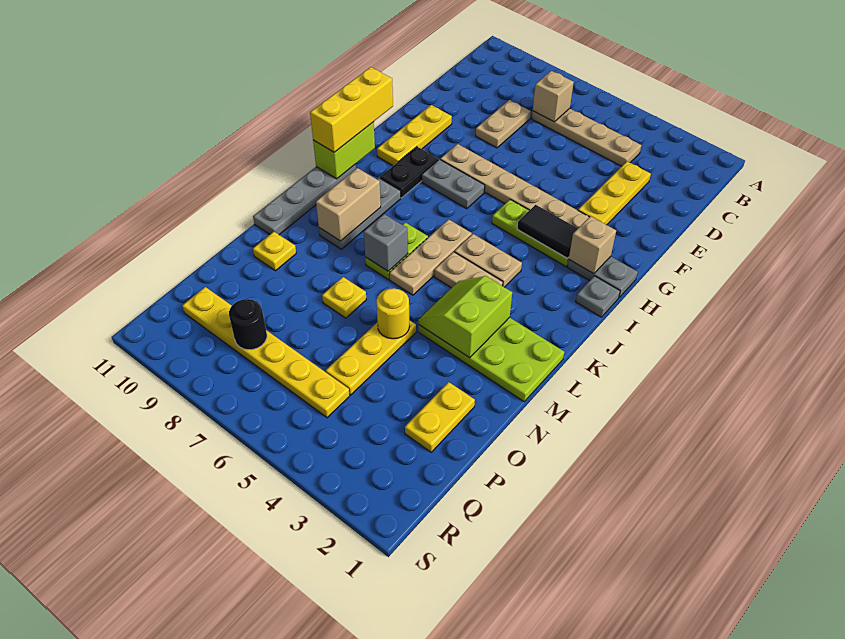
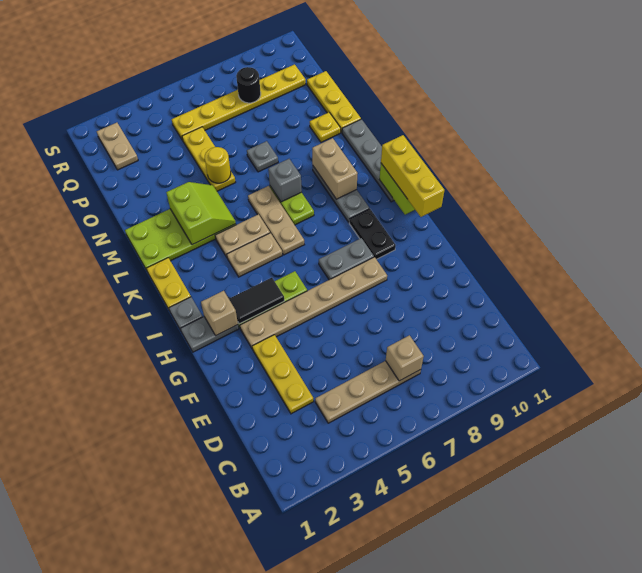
tan 1x2 plate [476,100,531,148] -> tan 1x2 plate moved to [97,123,138,170]
yellow 1x3 plate [377,105,452,166] -> yellow 1x3 plate moved to [307,71,361,133]
yellow 1x1 plate [322,277,366,318] -> grey 1x1 plate [247,141,278,172]
yellow 1x2 plate [405,382,475,452] -> yellow 1x2 plate moved to [146,258,191,311]

